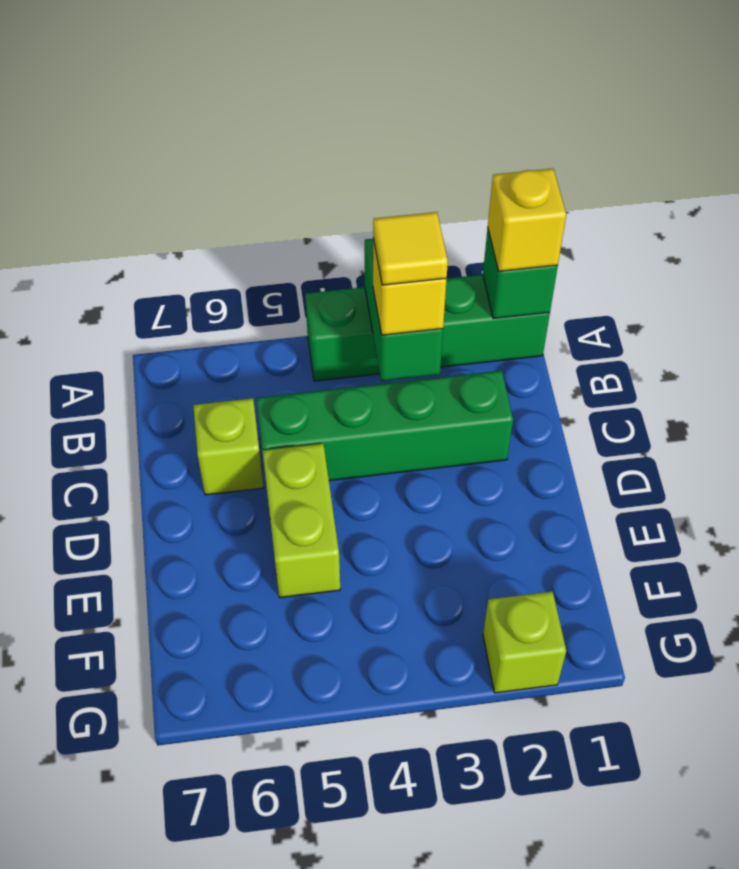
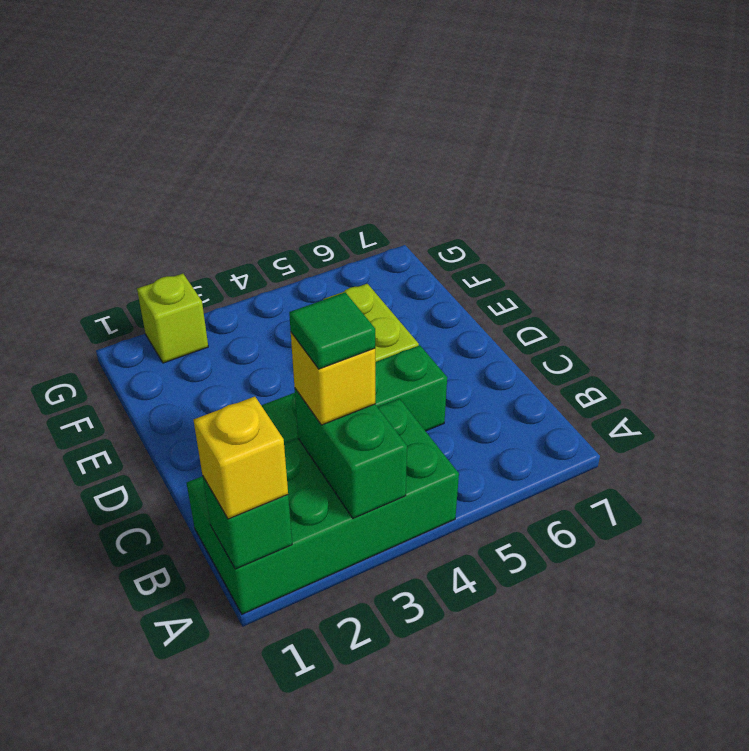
green 1x4 brick [305,275,550,381] -> green 2x4 brick [187,399,459,614]
yellow 1x1 tile [373,212,448,285] -> green 1x1 tile [289,292,375,369]
lime 1x1 brick [193,398,264,495] -> none

